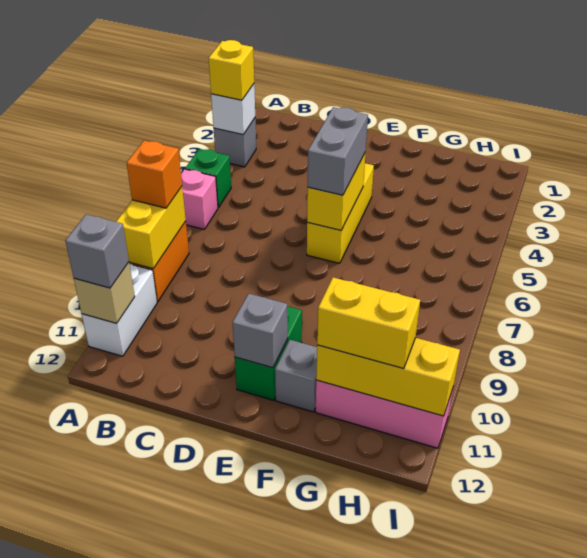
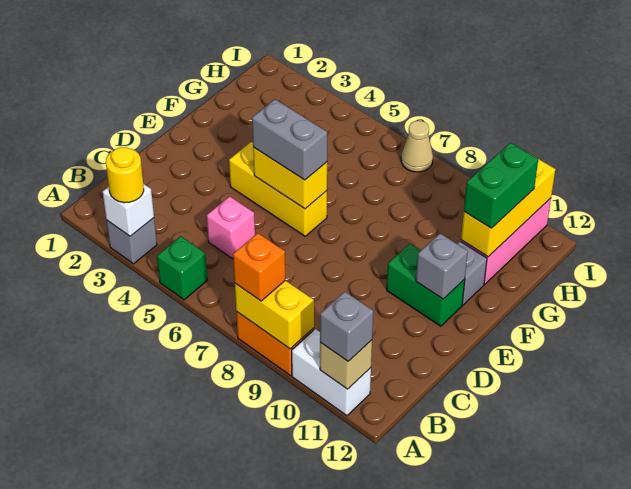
yellow 1x1 brick [209,40,254,100] -> yellow 1x1 round brick [106,147,144,203]
pink 1x1 brick [181,169,218,229] -> pink 1x1 brick moved to [207,196,255,259]
yellow 1x2 brick [317,277,420,369] -> green 1x2 brick [464,143,538,228]
none -> tan 1x1 cone [401,121,433,172]

